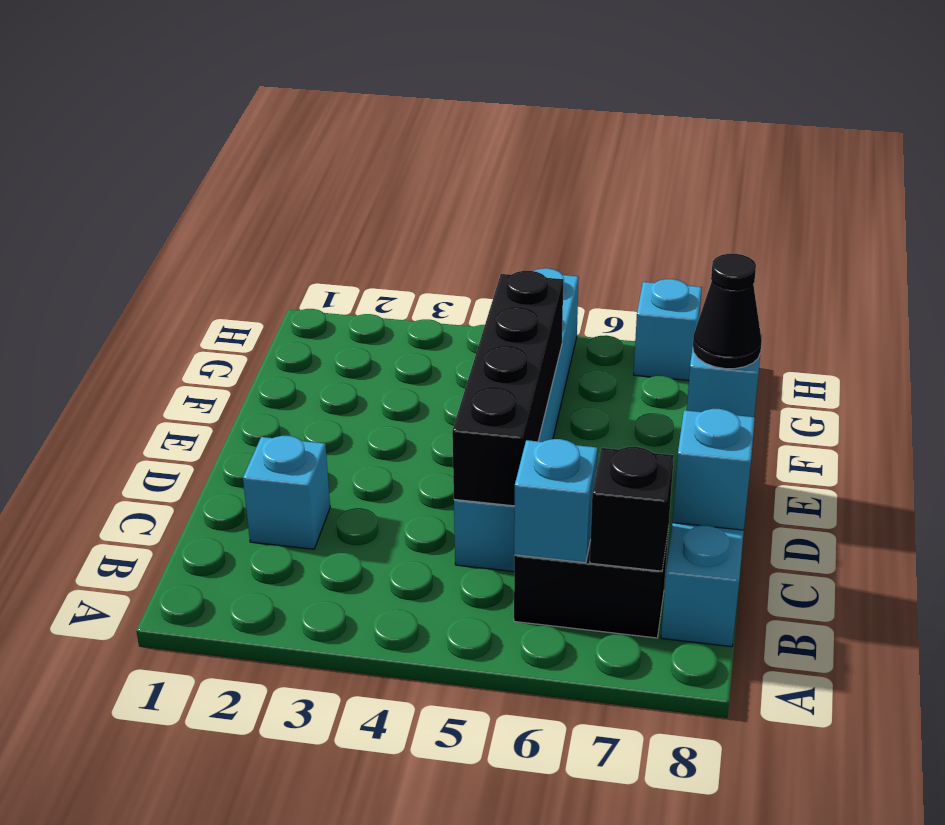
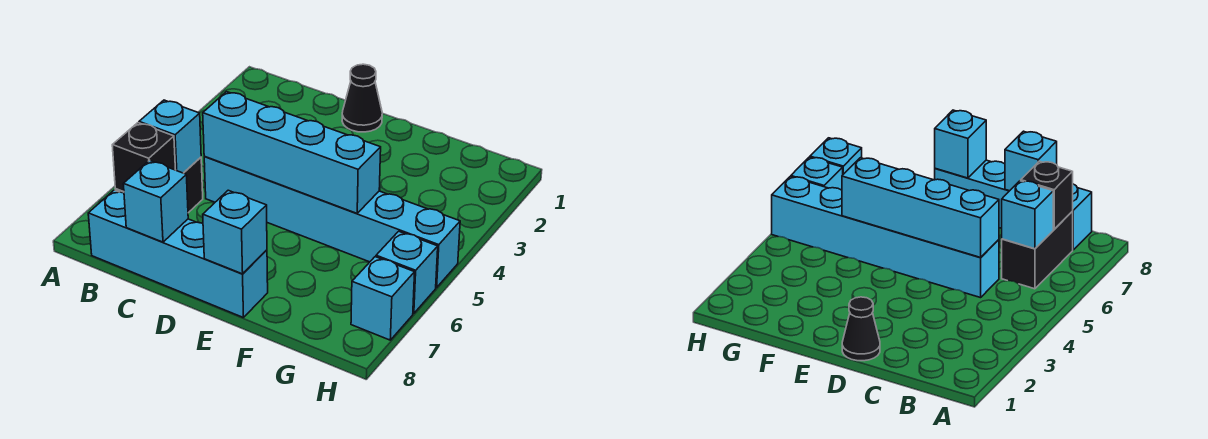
cyan 1x1 brick [243,436,330,549] -> cyan 1x1 brick moved to [376,231,438,314]
black 1x4 brick [452,271,563,506] -> cyan 1x4 brick [203,92,381,213]
black 1x1 cone [693,254,762,369] -> black 1x1 cone moved to [342,64,382,132]

